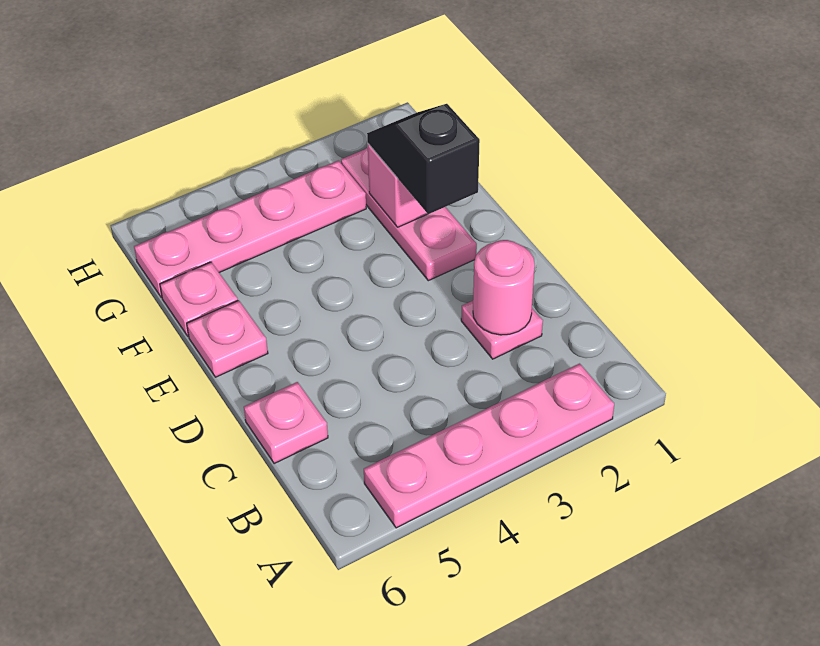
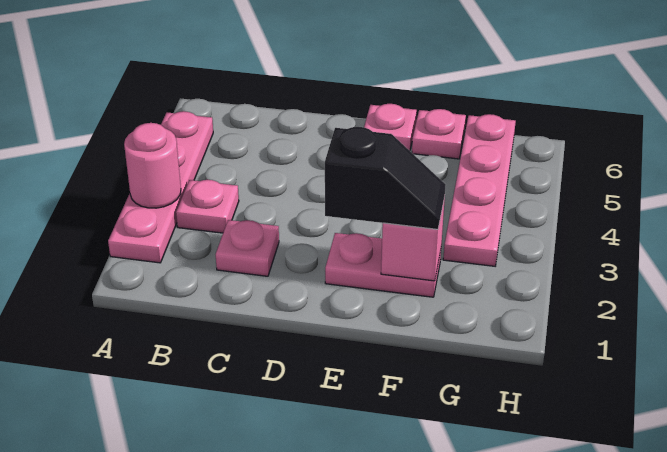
pink 1x1 round brick [473,240,535,335] -> pink 1x1 round brick moved to [124,123,181,208]
pink 1x1 plate [244,382,328,464] -> pink 1x1 plate moved to [176,180,239,233]
pink 1x3 plate [341,148,477,281] -> pink 1x2 plate [325,233,441,297]

